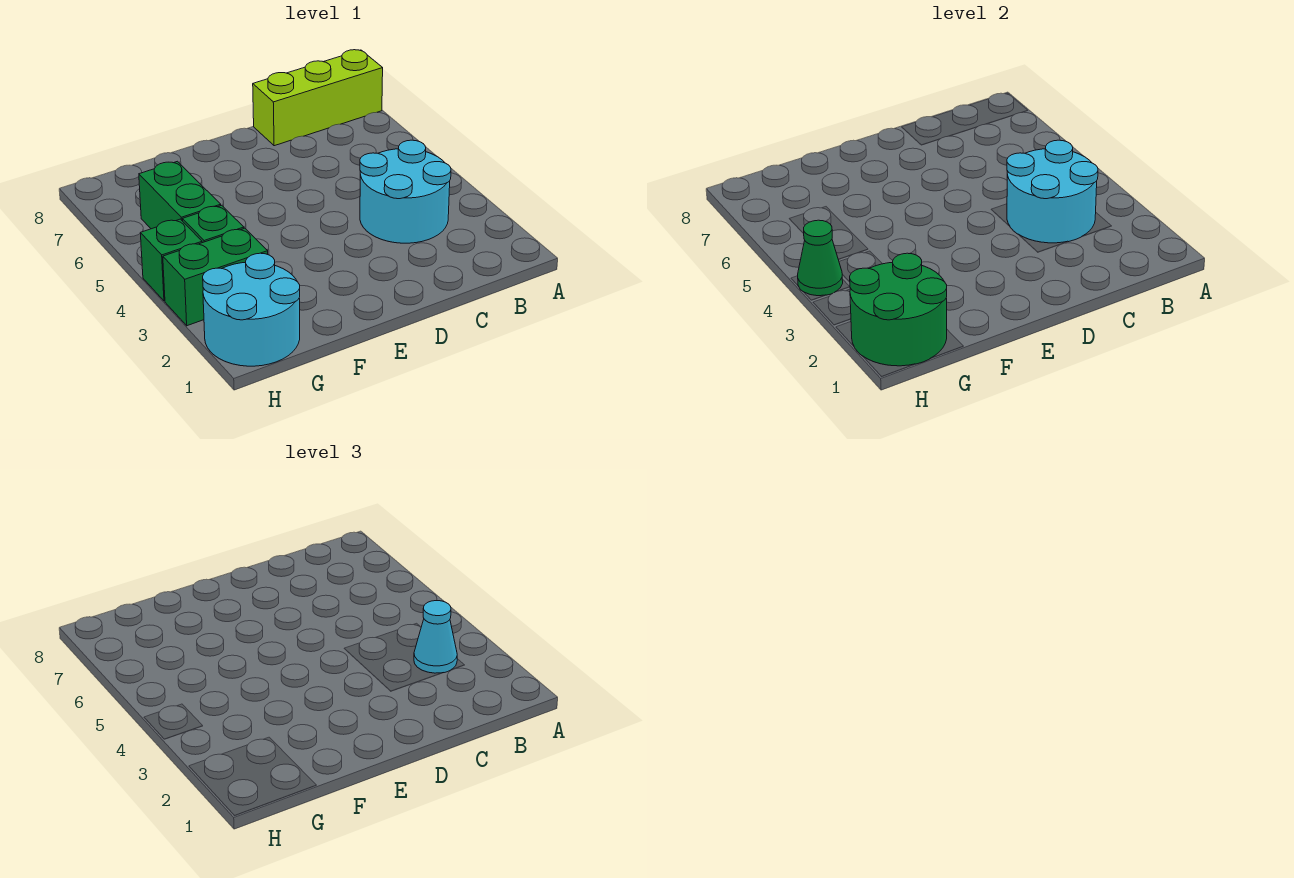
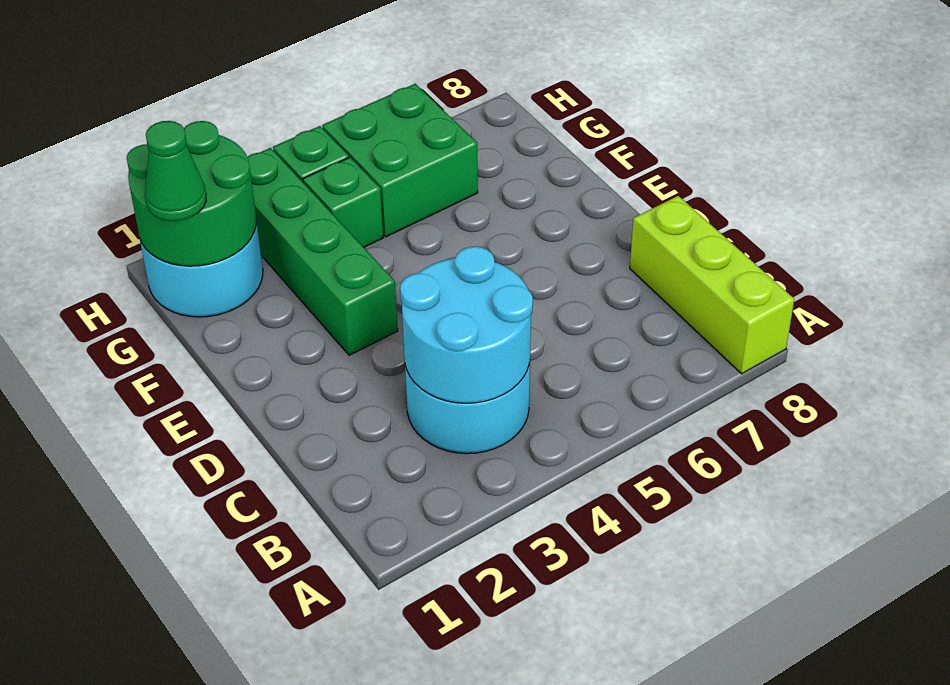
cyan 1x1 cone [414,601,457,673] -> none
green 1x2 brick [163,228,268,326] -> green 1x4 brick [247,148,398,355]
green 1x2 brick [139,161,221,229] -> green 2x2 brick [322,84,478,237]
green 1x1 cone [798,220,843,296] -> green 1x1 cone moved to [145,121,206,221]

